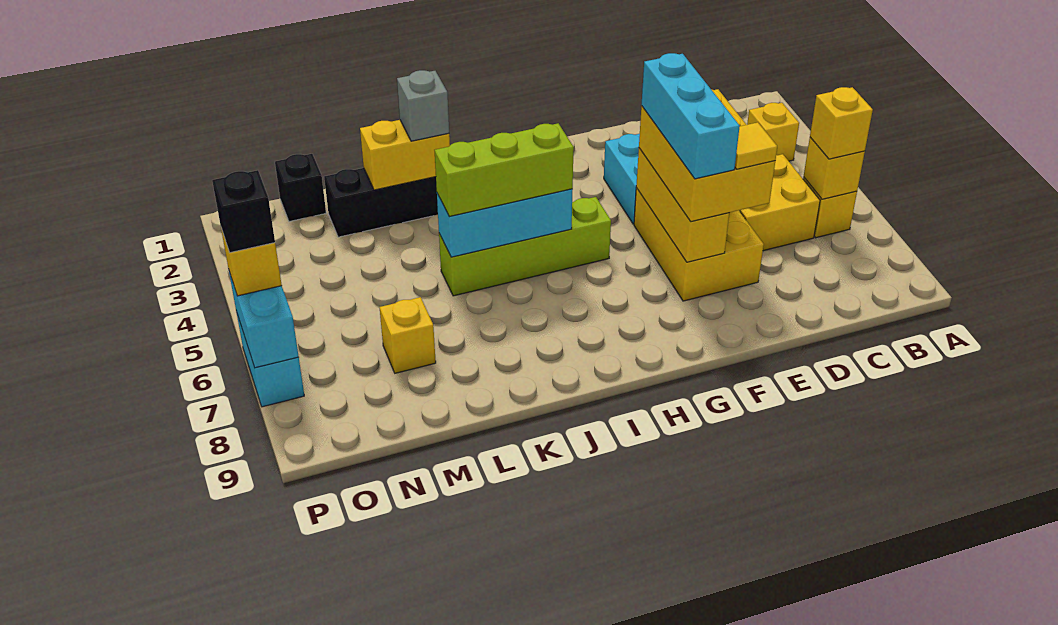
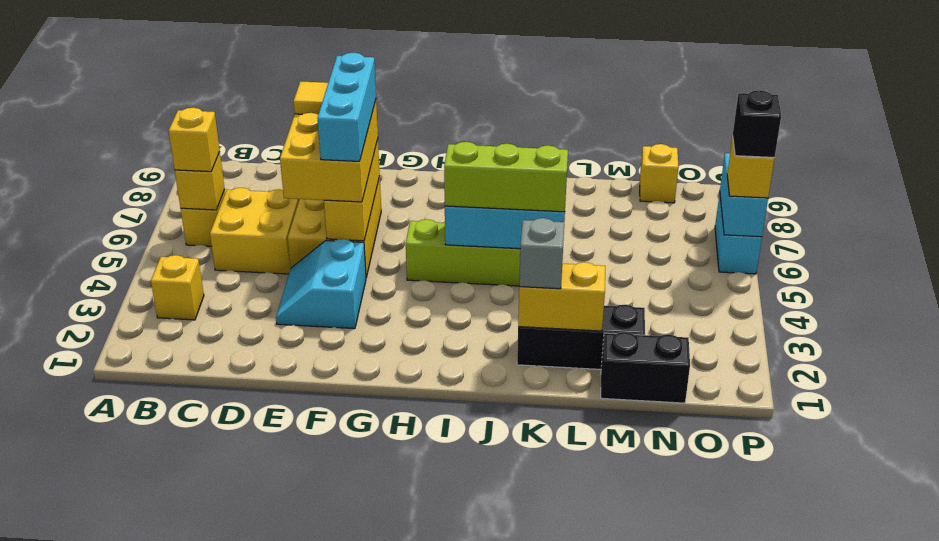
yellow 1x1 brick [380,297,436,373] -> yellow 1x1 brick moved to [640,144,679,203]
black 1x1 brick [275,154,326,222] -> black 1x2 brick [601,332,690,403]

